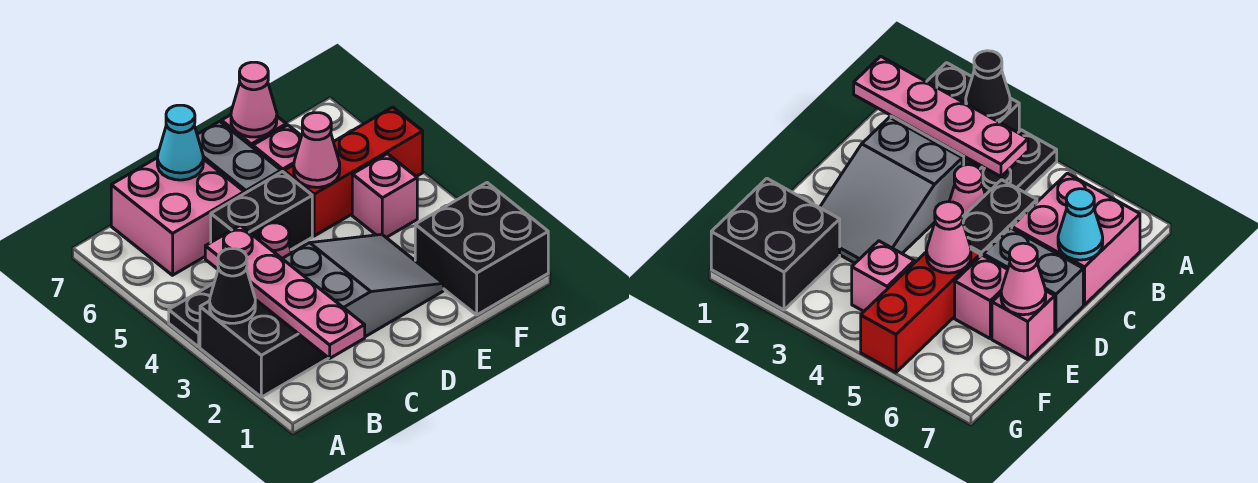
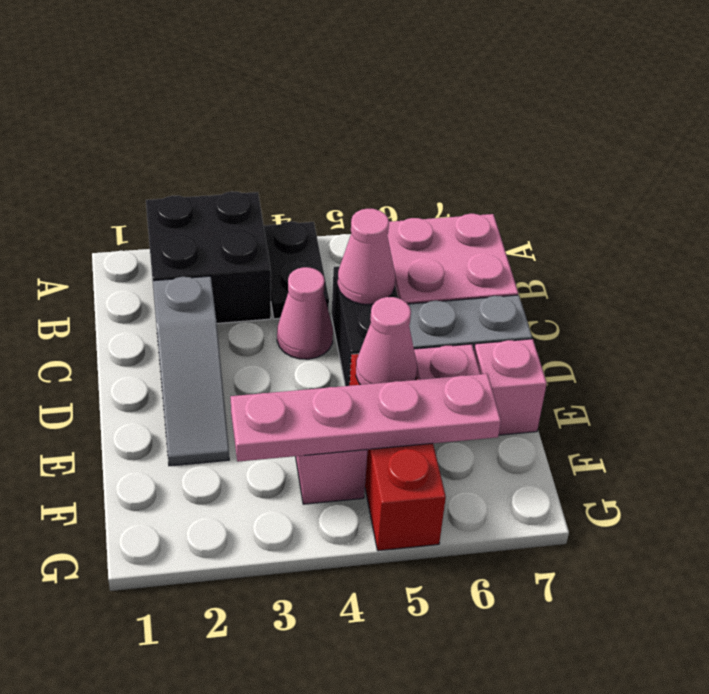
black 1x1 cone [210,249,255,323] -> none
pink 1x4 plate [205,225,365,358] -> pink 1x4 plate moved to [231,374,501,462]
grey 2x3 slope [282,234,443,337] -> grey 1x3 slope [153,276,229,466]
cyan 1x1 cone [157,105,203,180] -> none
pink 1x1 cone [231,62,277,137] -> pink 1x1 cone moved to [338,209,395,304]
black 2x2 brick [415,183,548,315] -> none

